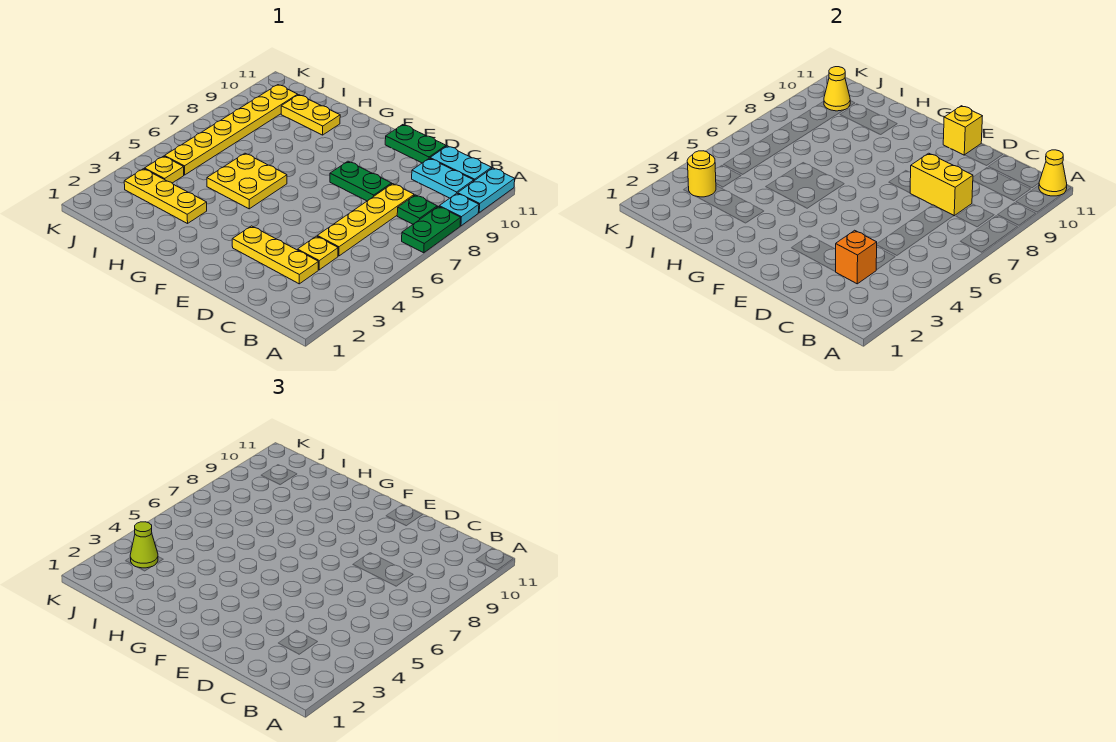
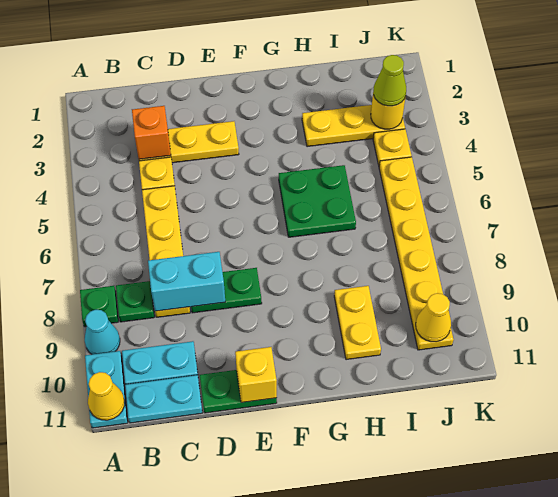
green 1x2 plate [402,207,461,253] -> green 1x1 plate [80,286,118,327]
cyan 1x1 plate [439,193,479,226] -> cyan 1x1 cone [84,310,120,354]
yellow 1x2 brick [910,153,973,216] -> cyan 1x2 brick [148,252,225,311]
yellow 2x2 plate [207,153,287,209] -> green 2x2 plate [279,165,356,237]
yellow 1x2 plate [281,95,340,135] -> yellow 1x2 plate turned to [334,286,381,360]

